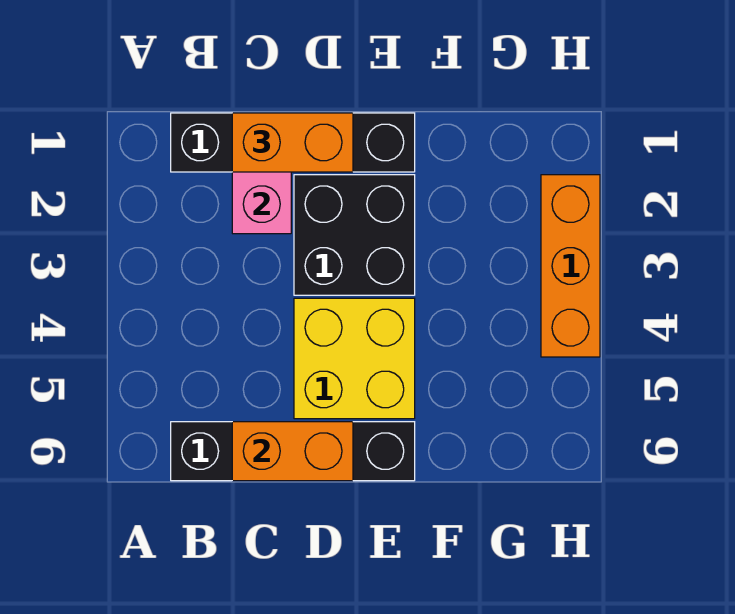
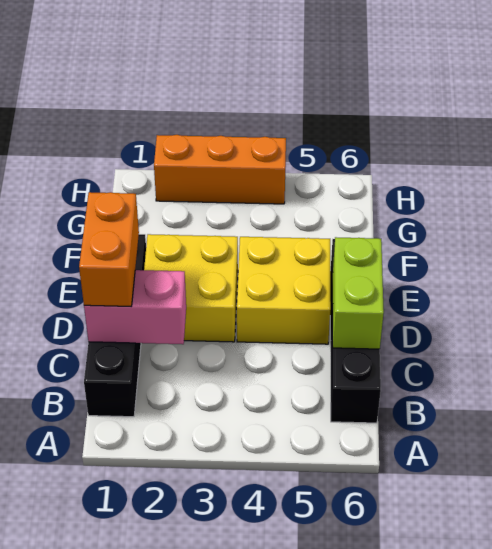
orange 1x2 brick [232,422,353,481] -> lime 1x2 brick [333,237,384,349]
black 2x2 brick [294,175,415,295] -> yellow 2x2 brick [144,234,238,342]

